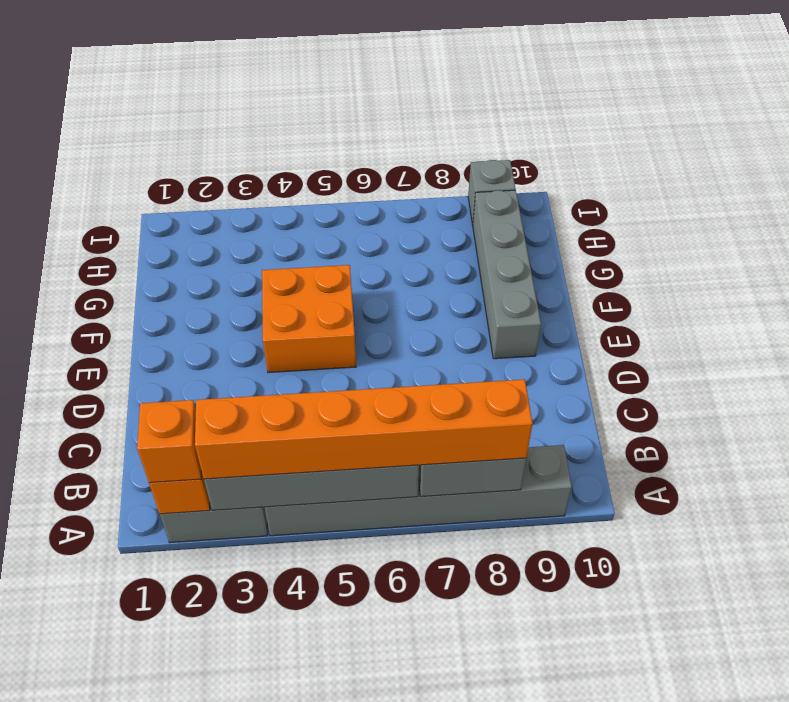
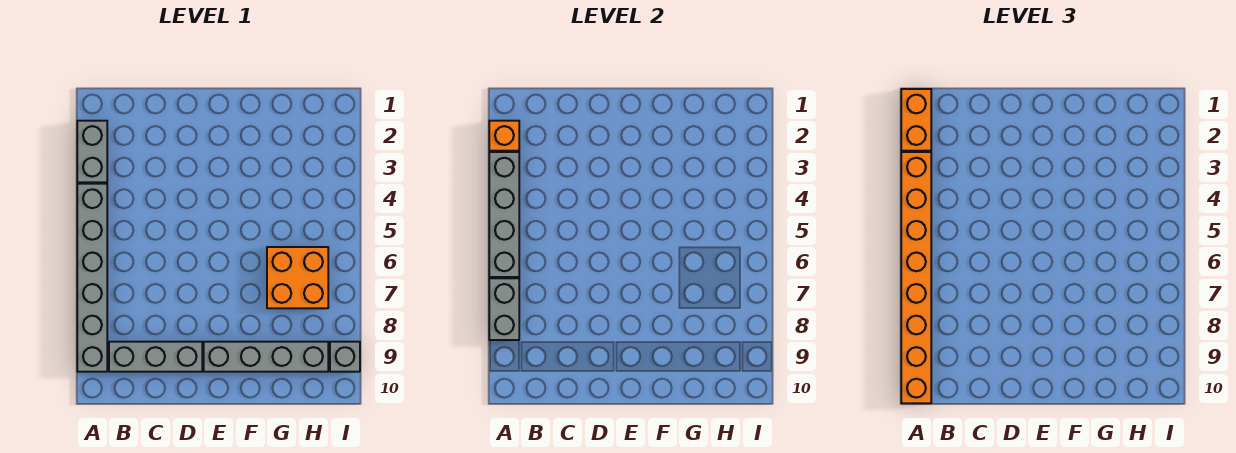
orange 1x1 brick [137,400,201,483] -> orange 1x2 brick [901,89,931,151]
orange 1x6 brick [195,379,533,479] -> orange 1x8 brick [901,152,931,403]
none -> grey 1x3 brick [109,342,202,372]
orange 2x2 brick [262,265,356,373] -> orange 2x2 brick moved to [267,247,328,308]

